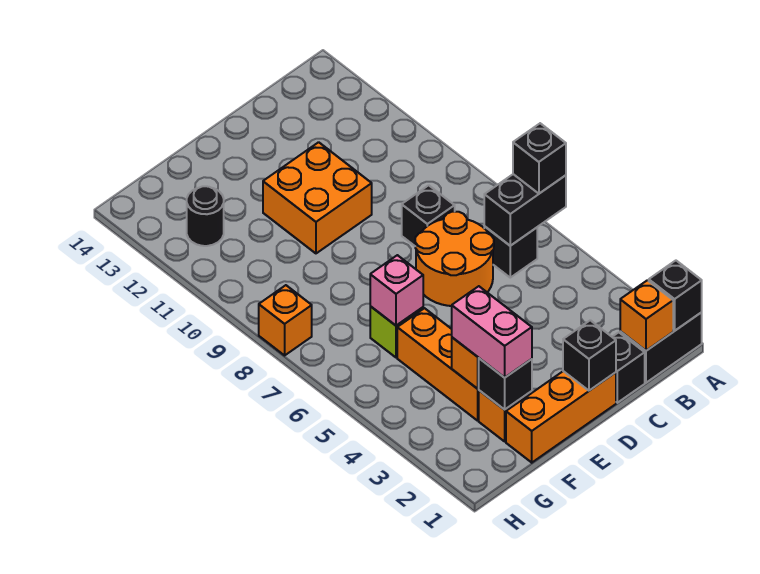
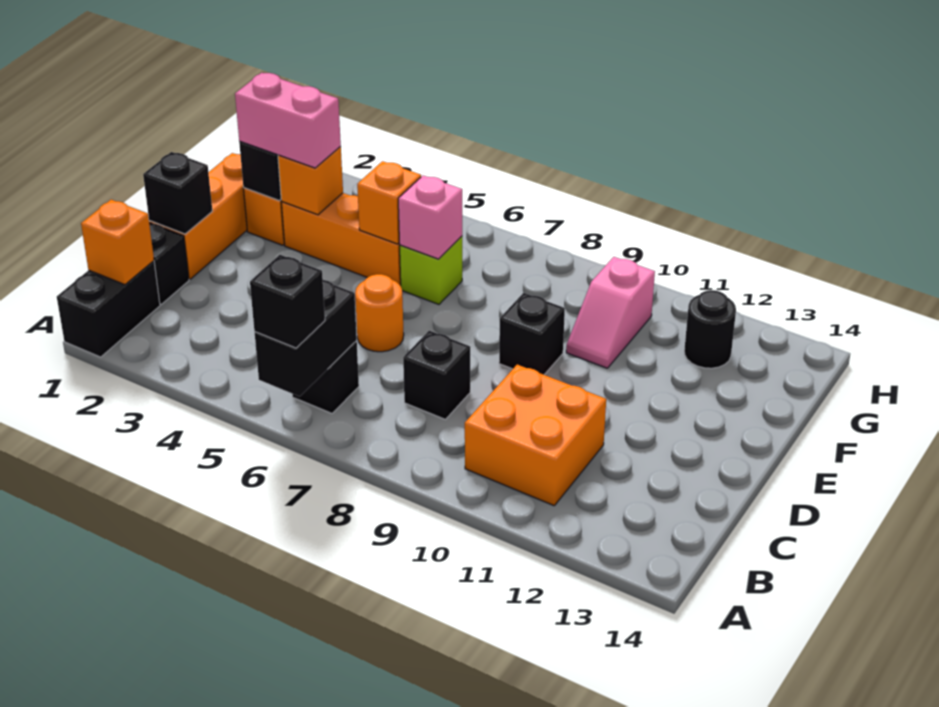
black 1x1 brick [649,261,702,331] -> black 1x1 brick moved to [499,293,565,375]
orange 2x2 round brick [415,212,494,306] -> orange 1x1 round brick [355,274,404,352]
orange 2x2 brick [263,142,372,253] -> orange 2x2 brick moved to [465,365,606,506]
none -> pink 1x2 slope [566,257,655,368]
orange 1x1 brick [259,285,312,355] -> orange 1x1 brick moved to [357,161,421,244]

